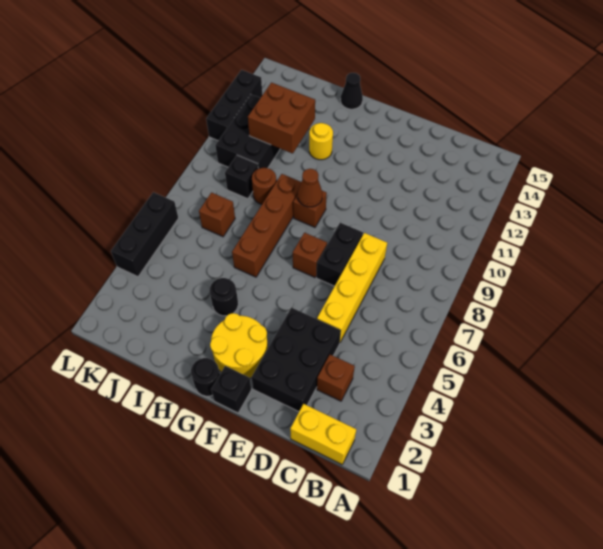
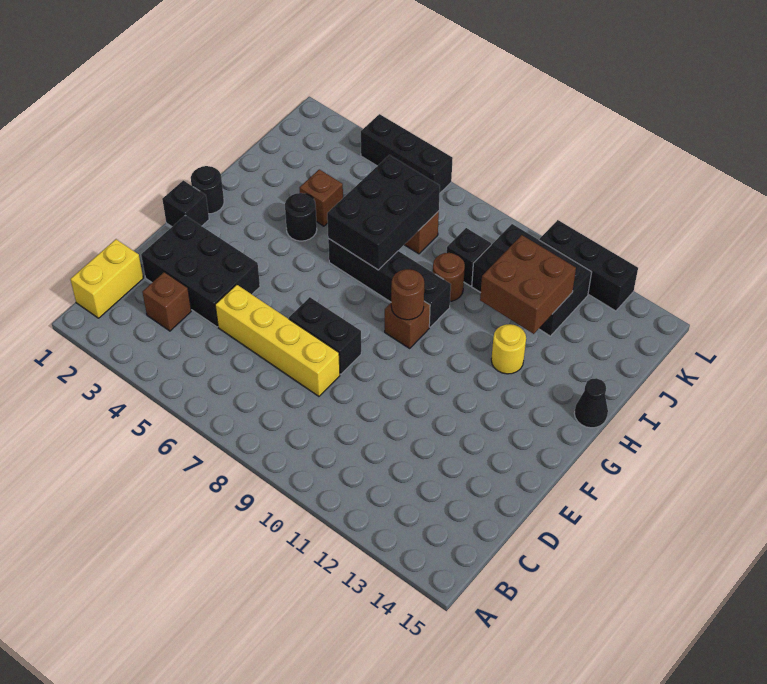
yellow 2x2 round brick [210,313,268,378] -> none
brown 1x1 brick [293,233,327,277] -> brown 1x1 brick moved to [300,169,343,226]
brown 1x1 cone [298,169,322,207] -> brown 1x1 round brick [391,269,424,320]
brown 1x4 brick [232,174,301,277] -> black 1x4 brick [328,239,451,327]
none -> black 2x3 brick [327,155,440,270]

